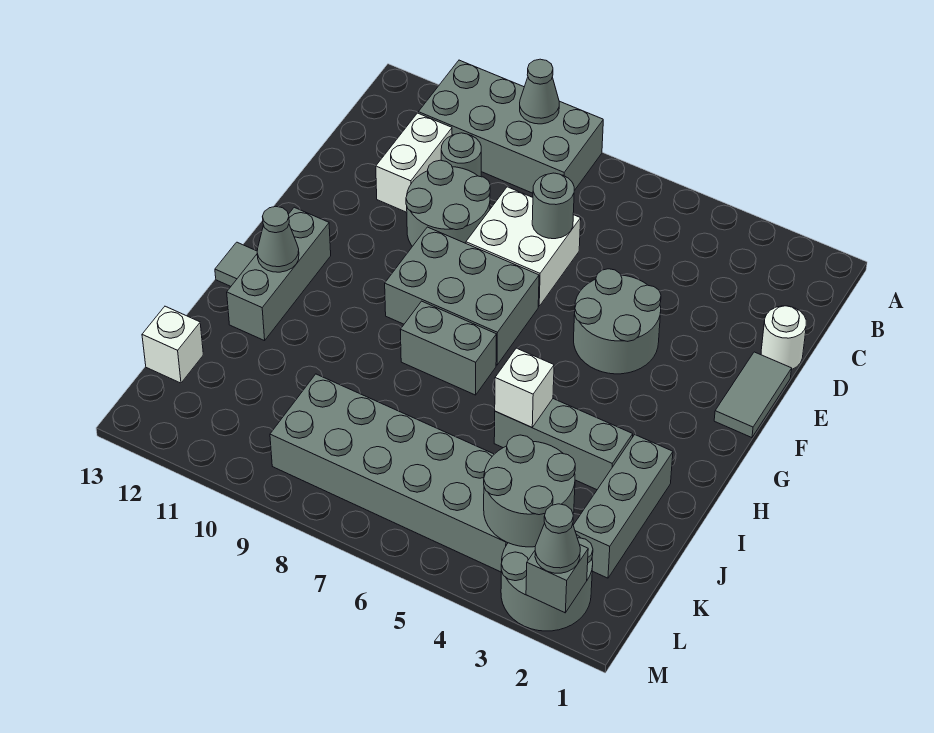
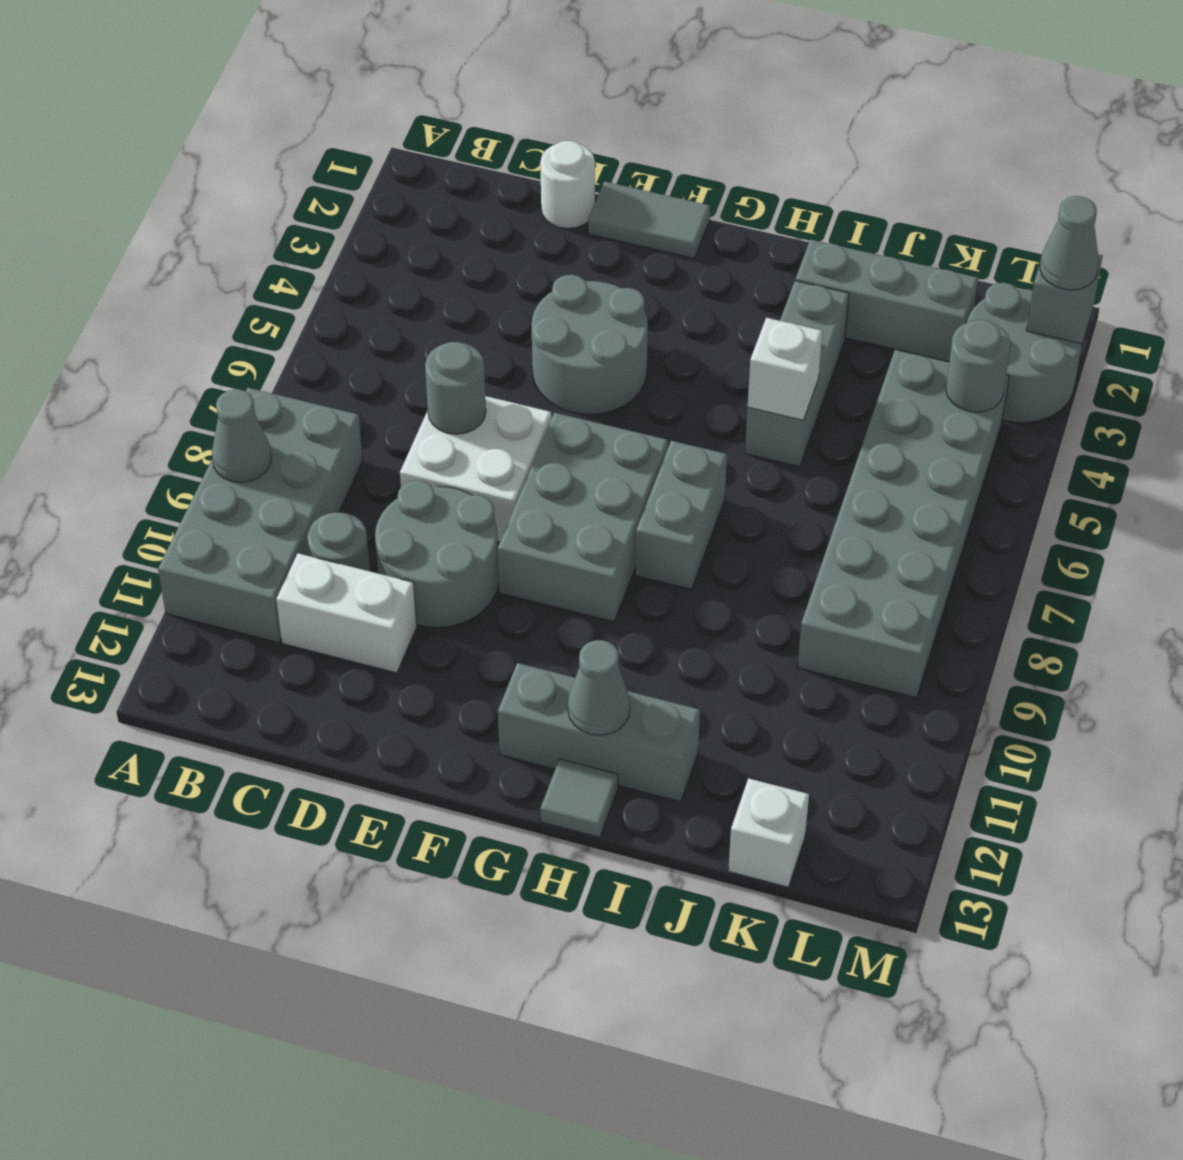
grey 2x2 round brick [484,435,575,547] -> grey 1x1 round brick [946,320,1011,412]

